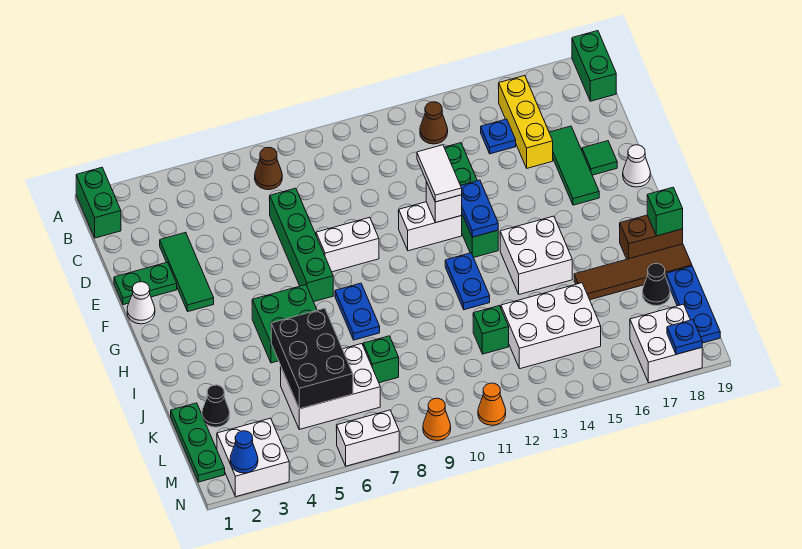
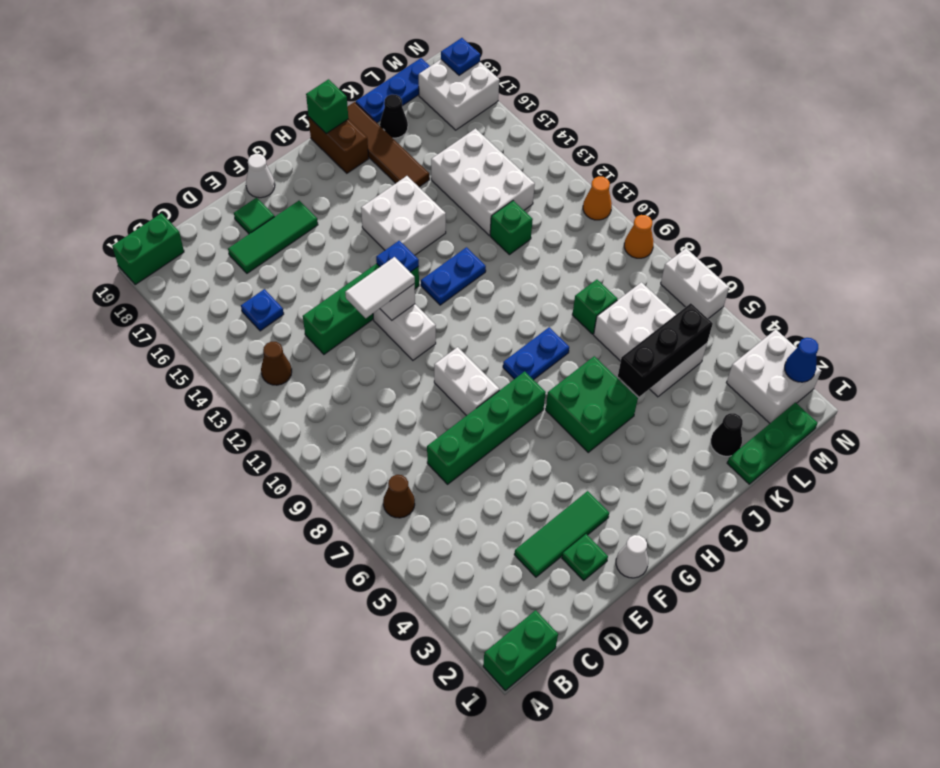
yellow 1x3 brick [498,76,553,168] -> none
green 1x2 plate [114,262,177,305] -> green 1x1 plate [562,534,608,580]
blue 1x2 plate [461,180,498,237] -> blue 1x1 plate [376,241,419,272]
black 2x3 brick [271,308,353,409] -> black 1x3 brick [618,303,713,397]

